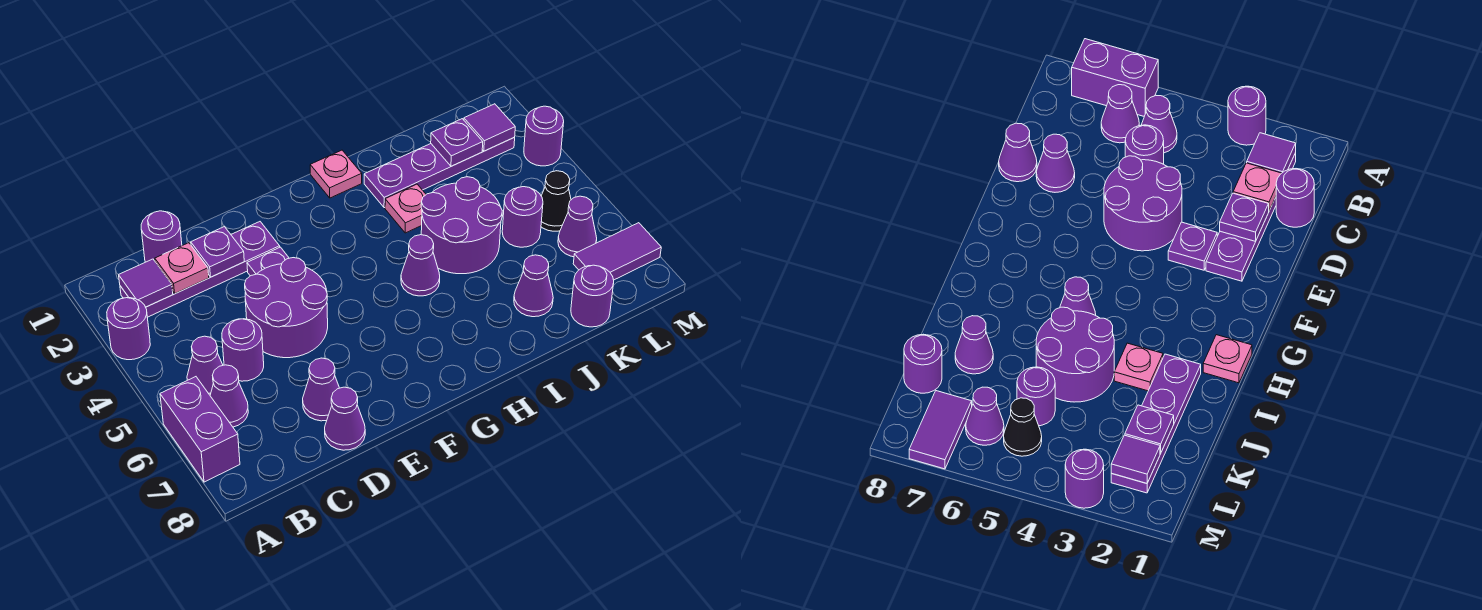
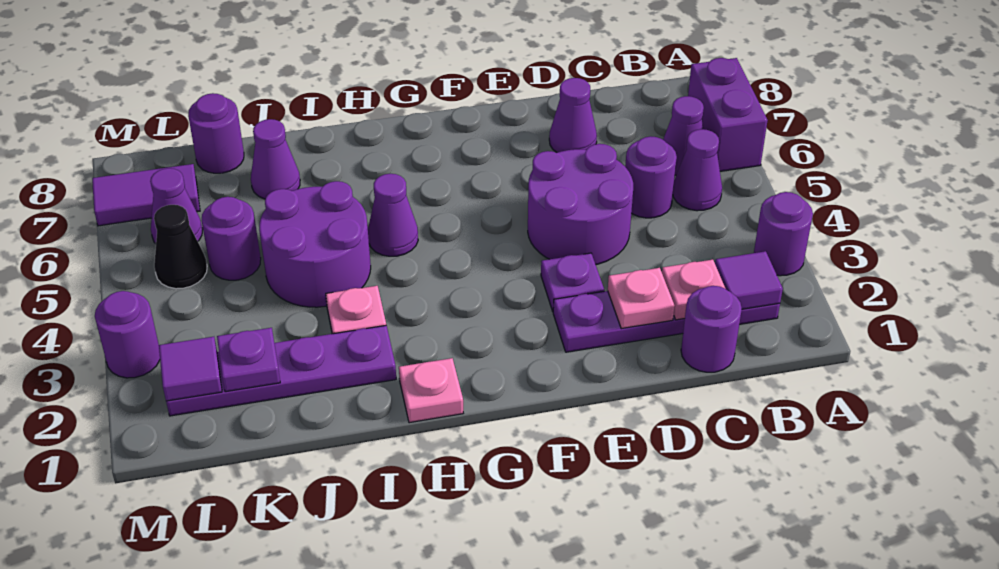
purple 1x1 plate [191,227,244,277] -> pink 1x1 plate [608,268,675,329]
purple 1x1 cone [325,387,365,450] -> none

